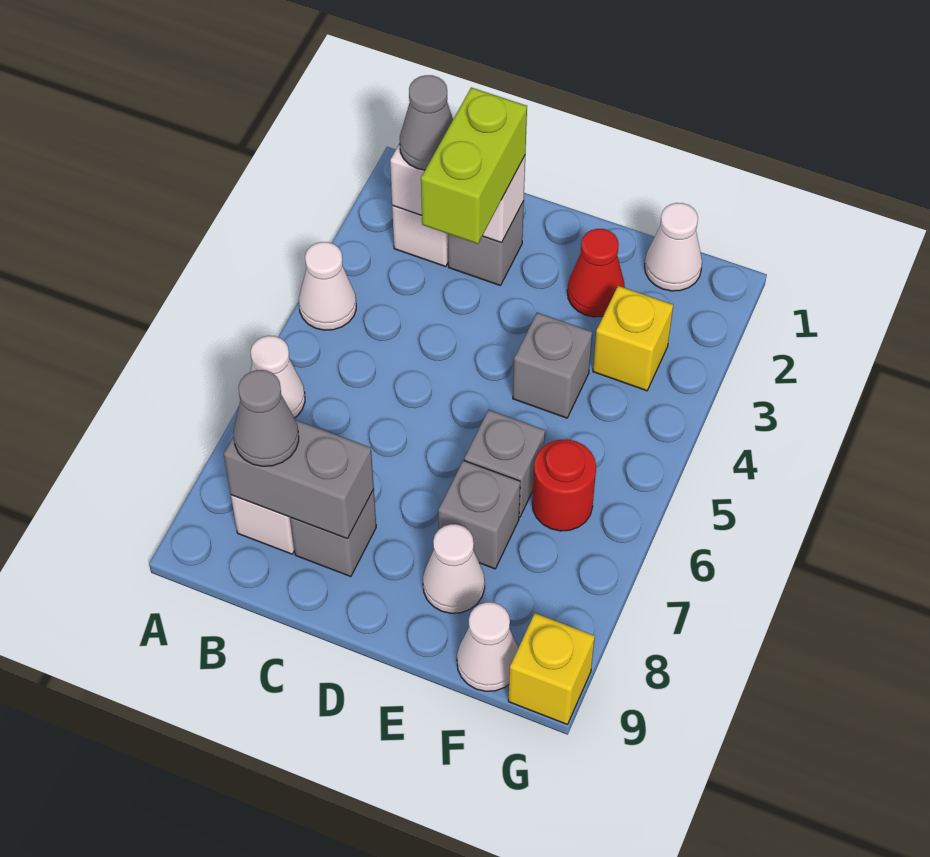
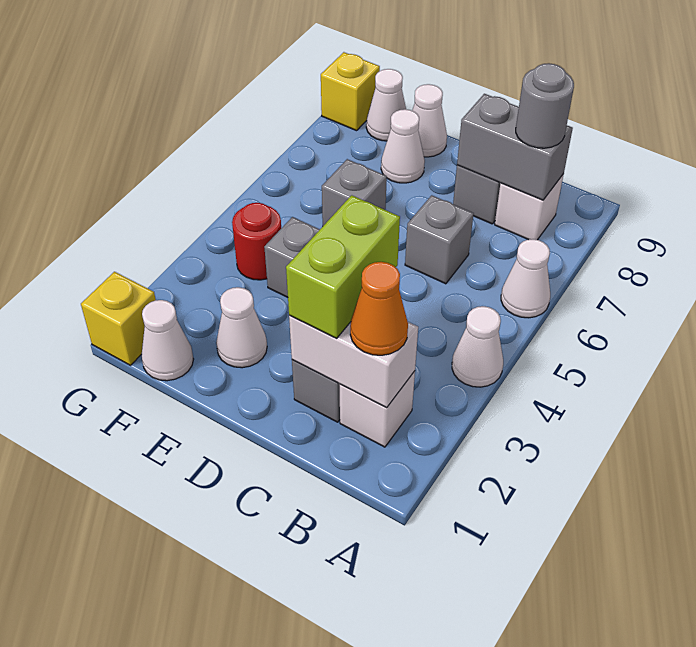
grey 1x1 cone [400,75,453,170] -> orange 1x1 cone [350,262,408,355]
grey 1x1 cone [234,370,299,466] -> grey 1x1 round brick [516,63,574,148]
red 1x1 cone [567,229,625,317] -> white 1x1 cone [216,287,267,368]
grey 1x1 brick [438,460,520,569] -> grey 1x1 brick moved to [405,195,474,284]
none -> white 1x1 cone [412,84,447,157]
yellow 1x1 brick [593,286,673,391] -> yellow 1x1 brick moved to [81,272,156,365]
red 1x1 round brick [532,439,596,531] -> red 1x1 round brick moved to [232,203,281,280]

